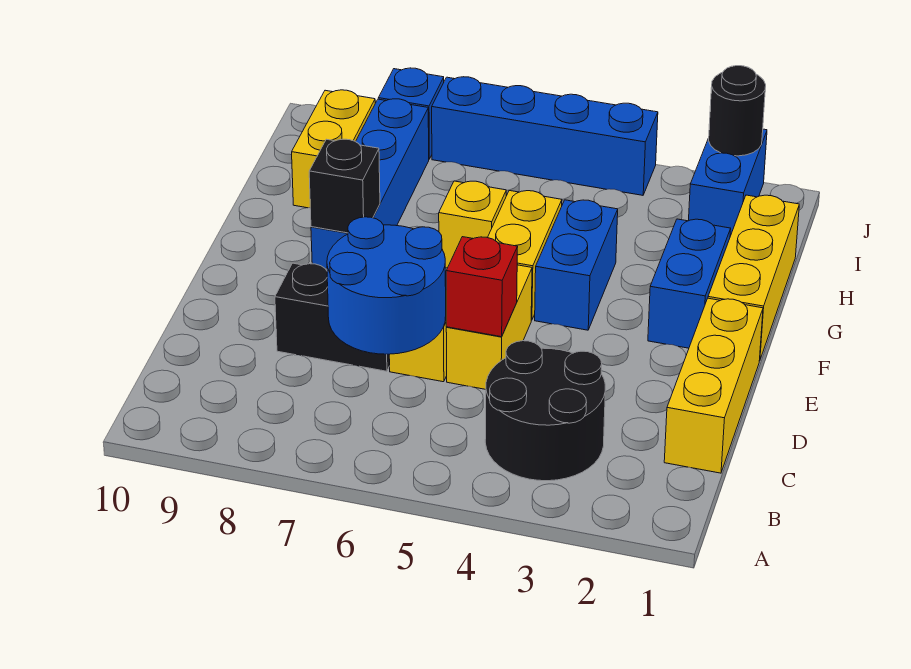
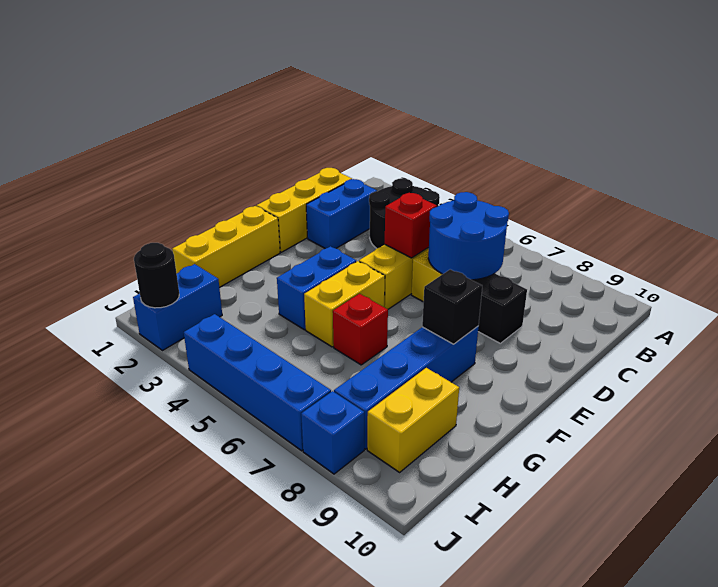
blue 1x2 brick [648,219,731,348] -> blue 1x2 brick moved to [306,179,377,249]
yellow 1x1 brick [439,181,506,268] -> red 1x1 brick [333,294,388,365]

